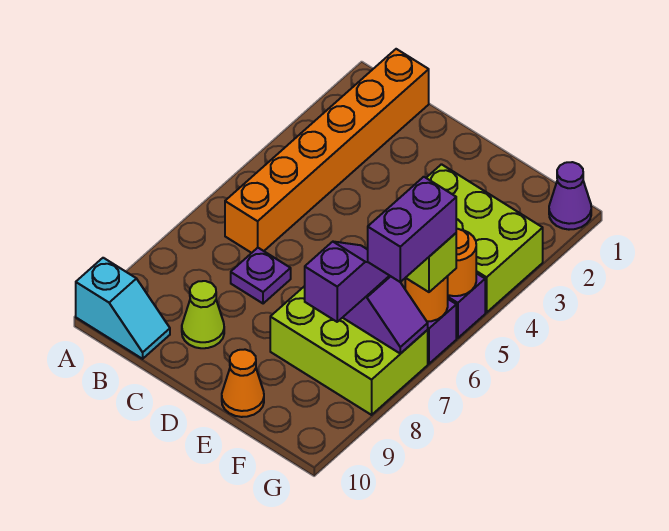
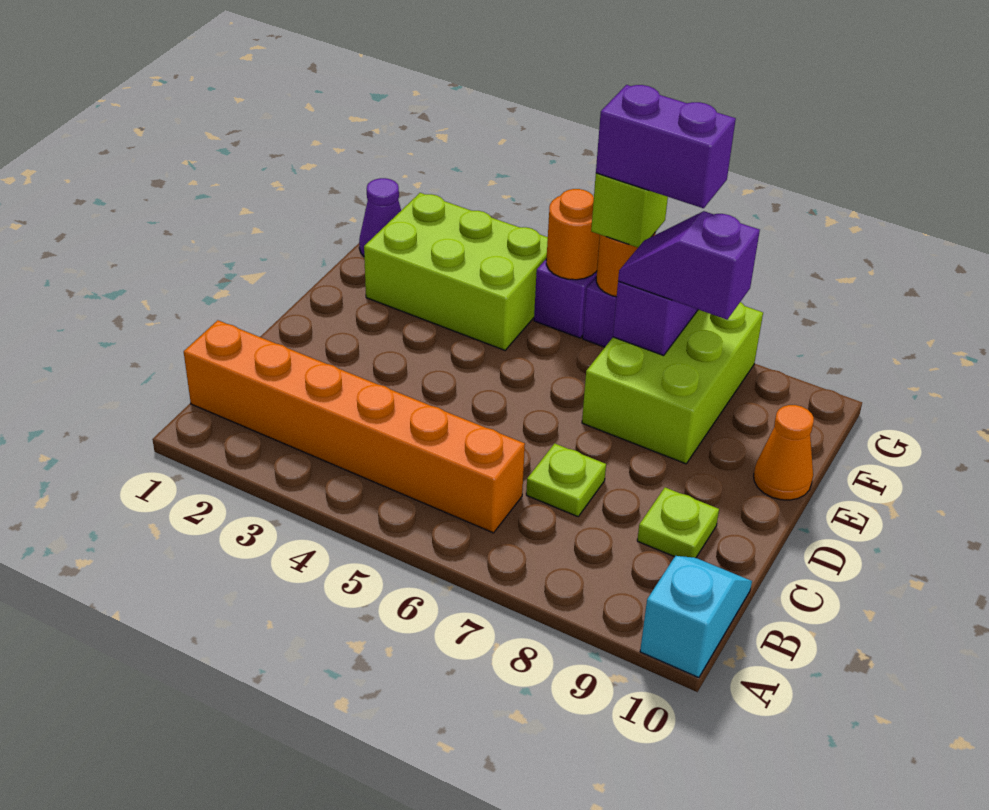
purple 1x1 plate [231,248,291,304] -> lime 1x1 plate [526,443,606,517]
lime 1x1 cone [182,281,224,348] -> lime 1x1 plate [637,487,719,558]
lime 2x3 brick [427,164,543,313] -> lime 2x3 brick turned to [364,193,548,350]

